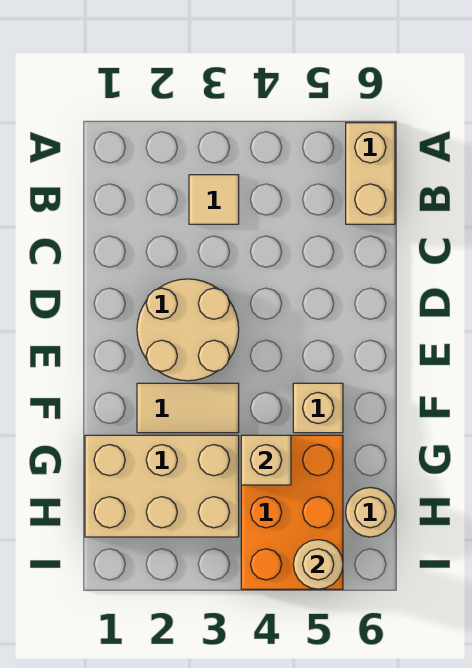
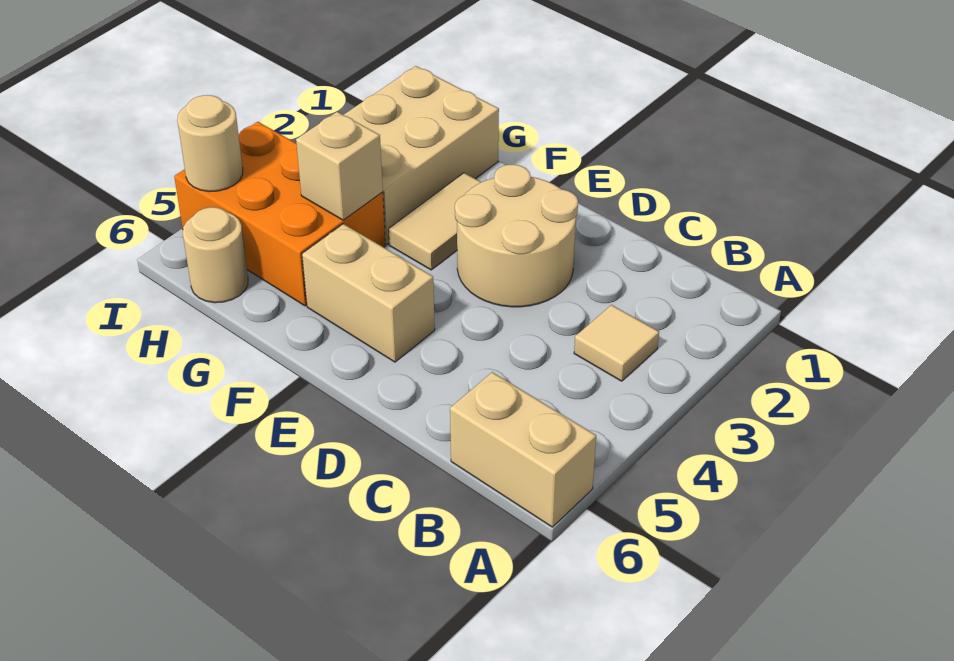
tan 1x1 brick [293,383,343,433] -> tan 1x2 brick [302,224,435,362]

